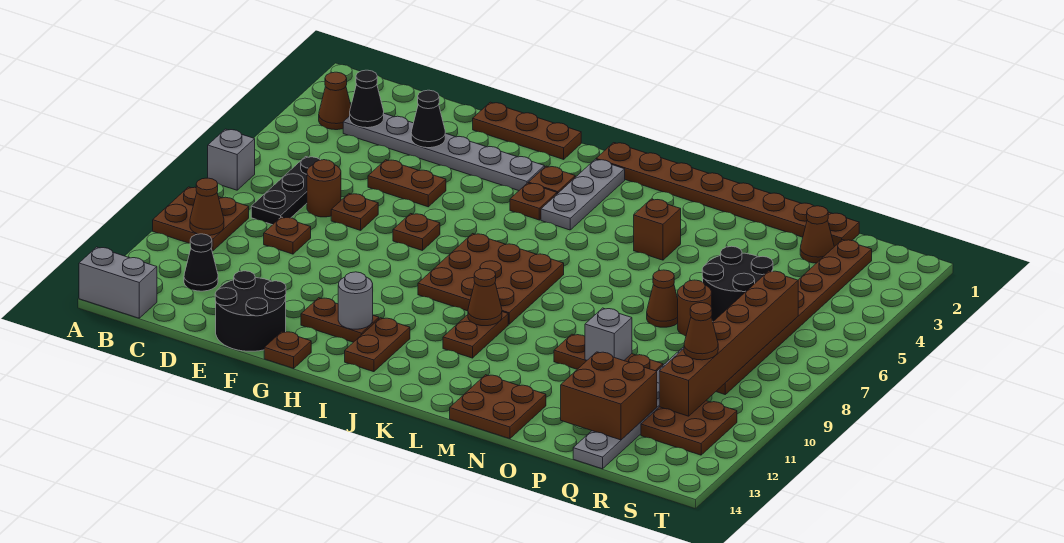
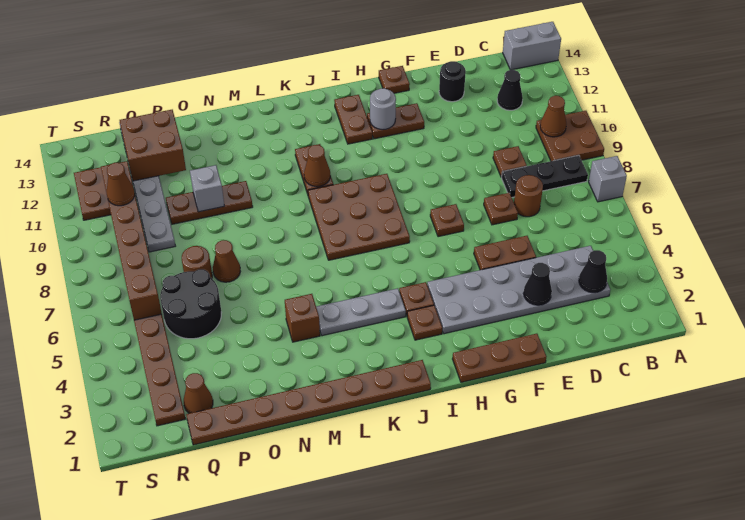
brown 1x1 cone [319,72,351,130] -> none
grey 1x6 plate [343,113,545,191] -> grey 2x6 plate [427,246,610,334]
black 1x3 plate [251,157,320,225] -> black 1x3 plate turned to [502,155,588,197]
black 2x2 round brick [215,271,286,351] -> black 1x1 round brick [439,61,466,102]
grey 1x3 plate [541,159,625,230] -> grey 1x3 plate turned to [316,288,406,336]
brown 2x2 plate [450,375,546,439] -> none

